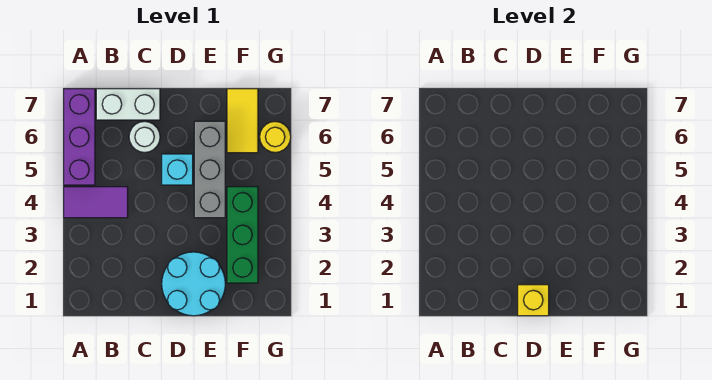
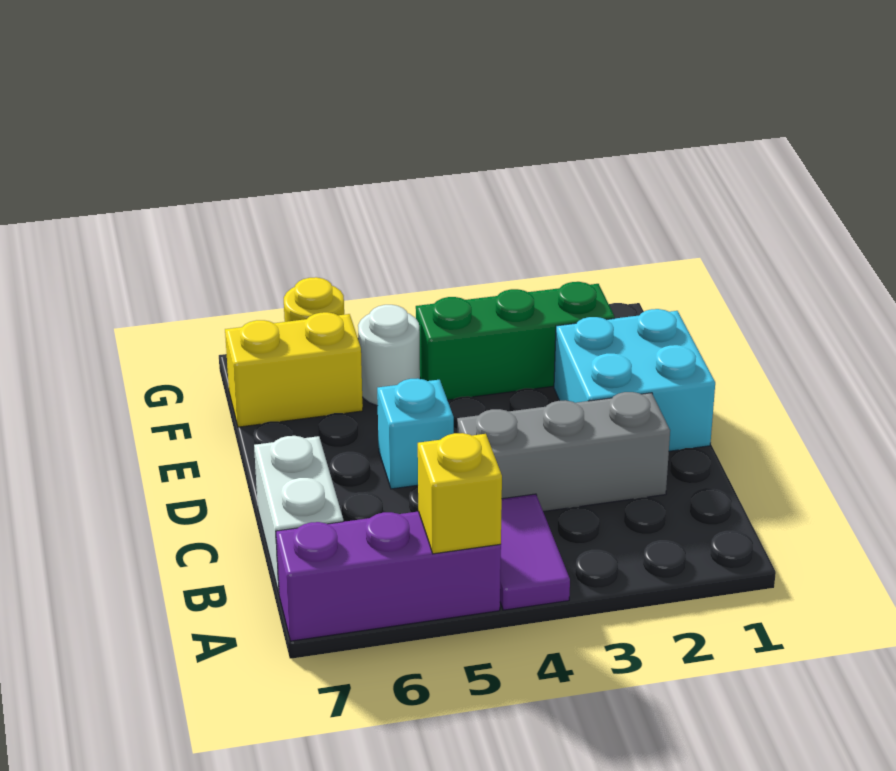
white 1x1 round brick [129,121,160,152] -> white 1x1 round brick moved to [358,305,420,406]
cyan 2x2 round brick [162,252,225,316] -> cyan 2x2 brick [554,309,715,451]
yellow 1x1 brick [518,285,549,316] -> yellow 1x1 brick moved to [418,433,502,554]
grey 1x3 brick [194,121,225,218] -> grey 1x3 brick moved to [457,392,670,512]
yellow 1x2 tile [227,89,258,153] -> yellow 1x2 brick [225,312,363,427]

